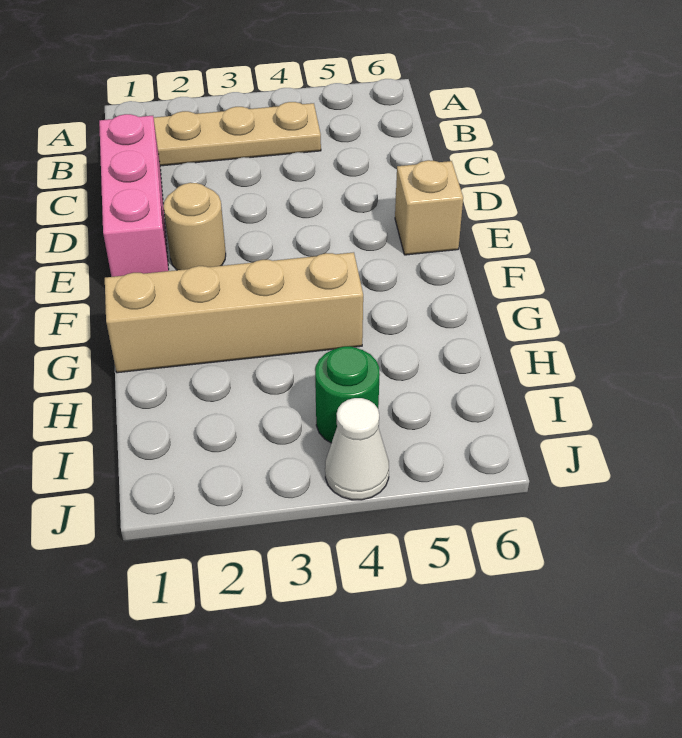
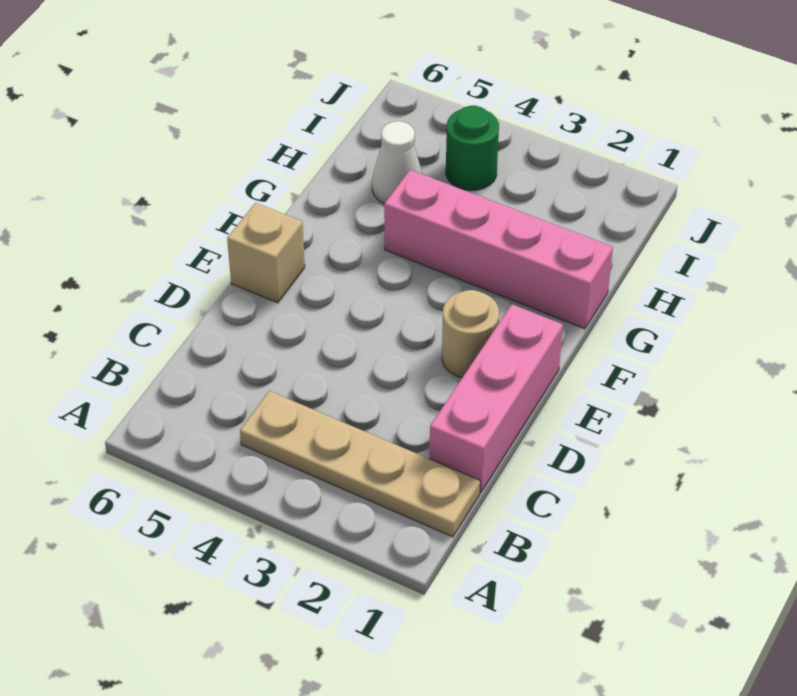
tan 1x4 brick [105,252,363,373] -> pink 1x4 brick [384,170,613,329]
white 1x1 cone [325,398,389,500] -> white 1x1 cone moved to [372,121,422,203]

